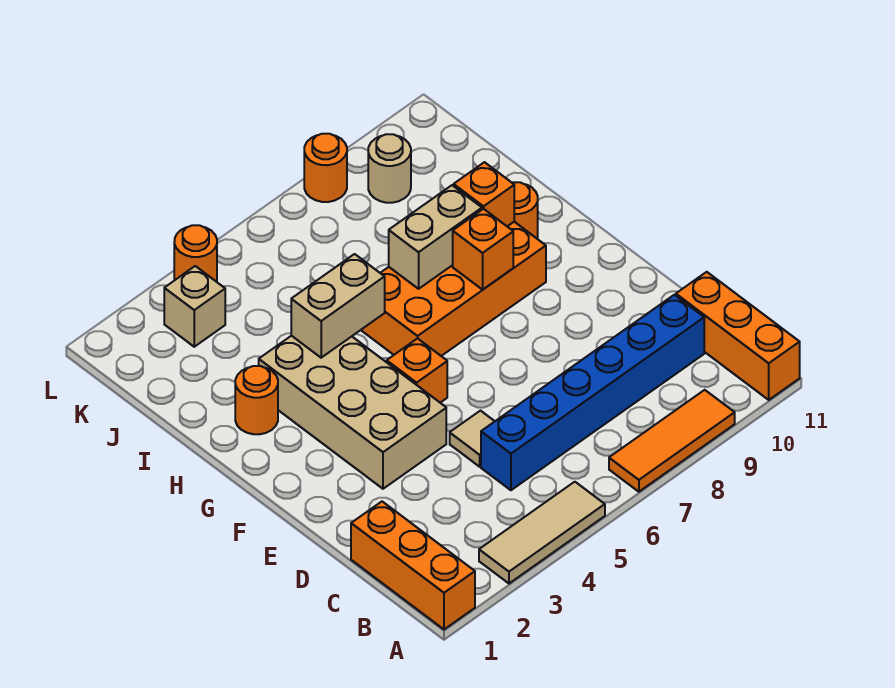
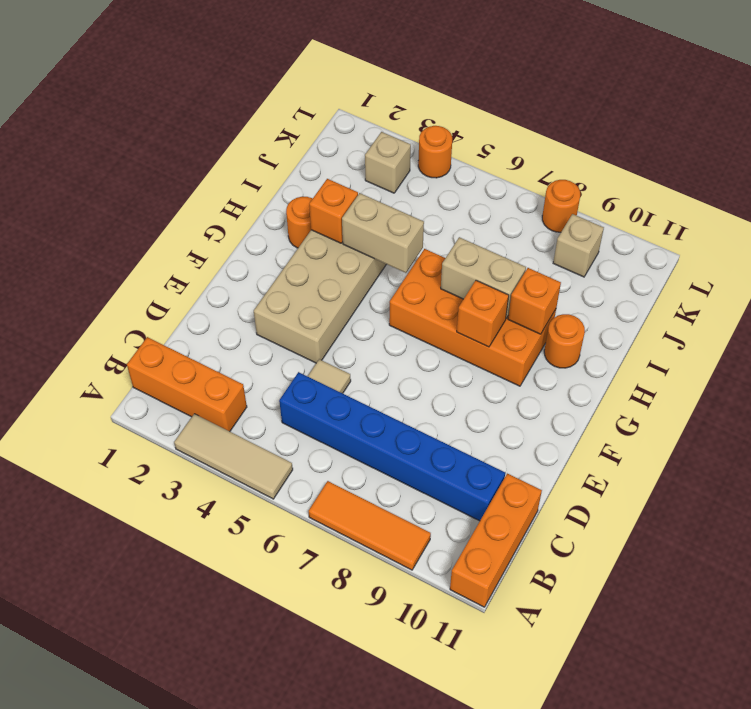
orange 1x3 brick [351,502,475,629] -> orange 1x3 brick turned to [127,337,247,431]
orange 1x1 brick [387,338,447,403] -> orange 1x1 brick moved to [309,179,358,243]
tan 1x1 round brick [368,134,411,203] -> tan 1x1 brick [553,214,604,277]

